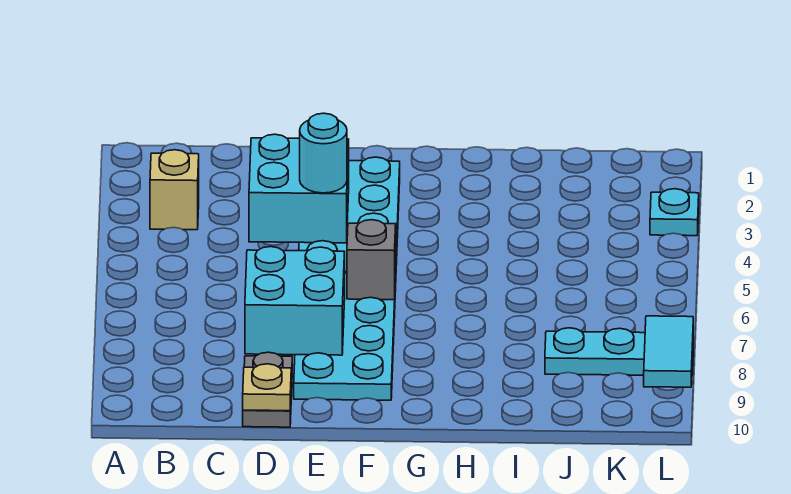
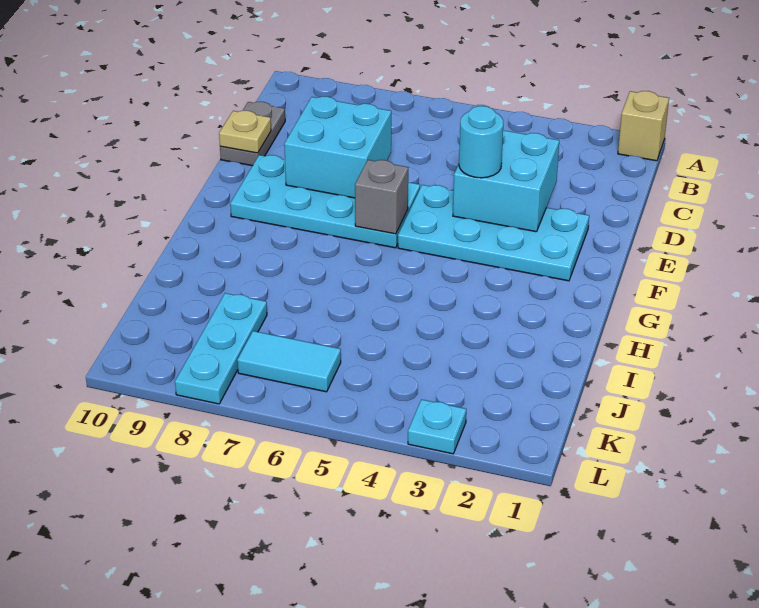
tan 1x1 brick [150,150,199,230] -> tan 1x1 brick moved to [618,91,669,161]
grey 1x2 plate [243,352,292,427] -> grey 1x2 plate turned to [220,102,285,166]
cyan 1x2 tile [644,316,693,387] -> cyan 1x2 tile moved to [237,331,341,392]

